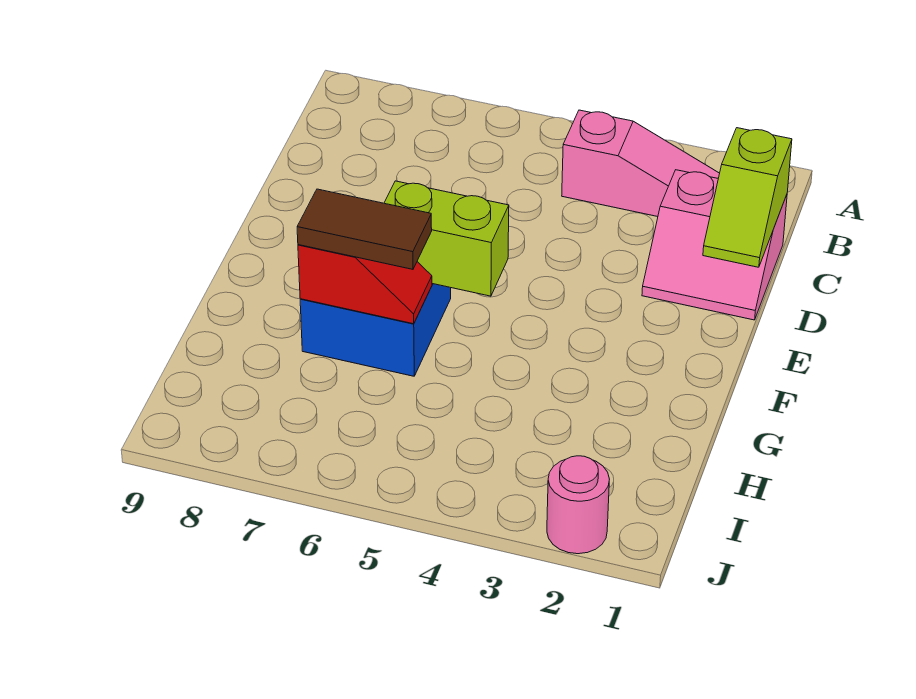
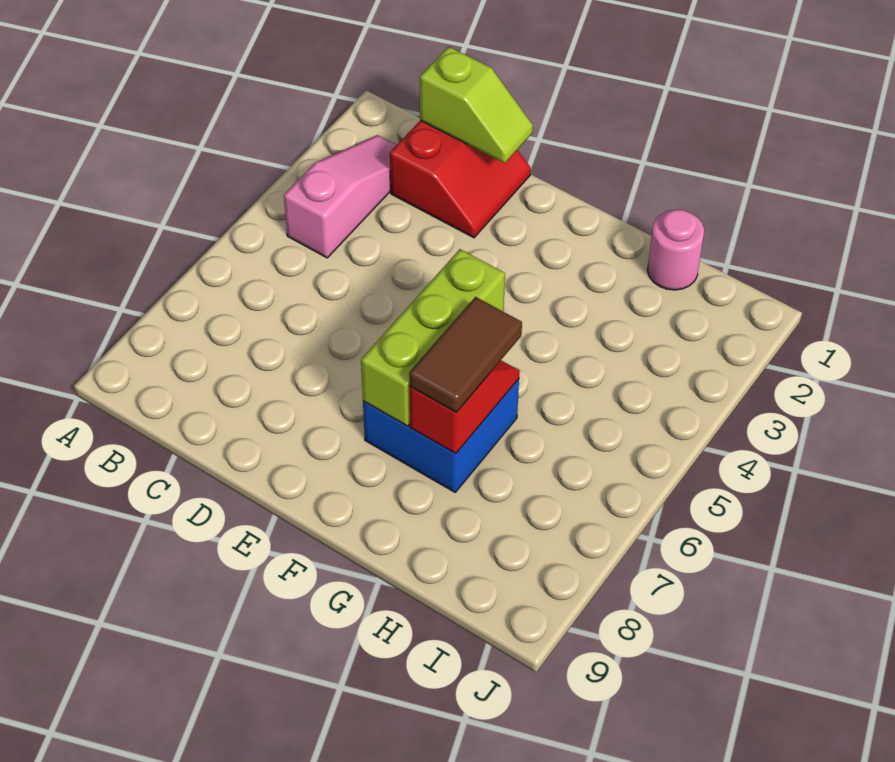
pink 2x2 slope [642,170,787,320] -> red 2x2 slope [390,120,531,238]
lime 1x2 brick [384,181,509,296] -> lime 1x3 brick [361,249,505,426]
pink 1x1 round brick [547,456,609,554] -> pink 1x1 round brick moved to [647,210,704,290]

